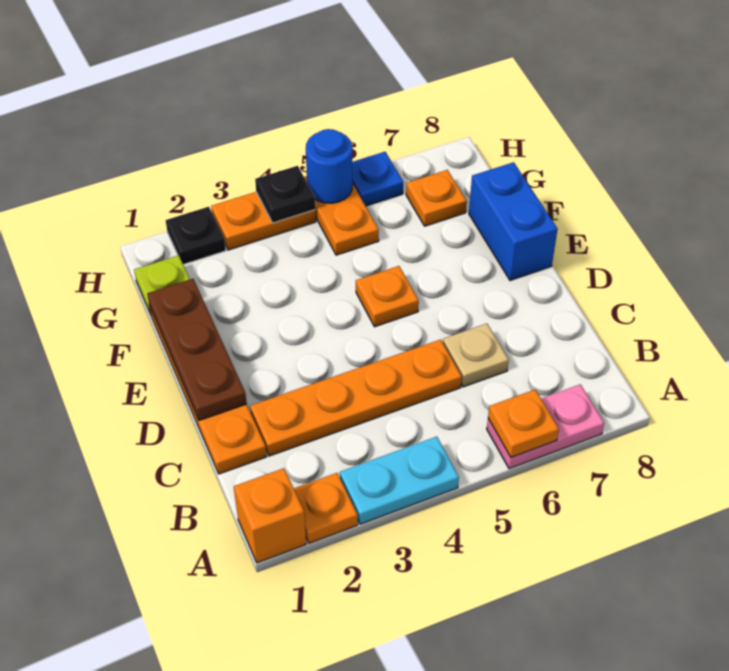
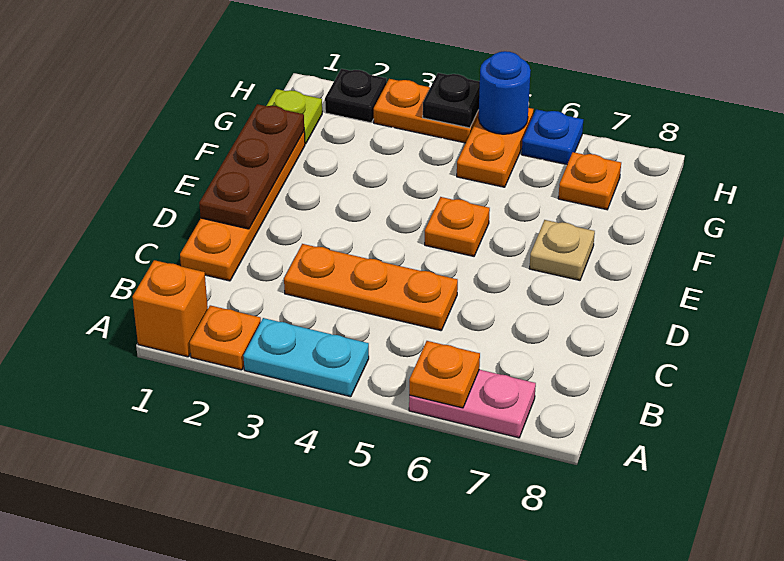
orange 1x4 plate [250,340,462,456] -> orange 1x3 plate [284,244,458,331]
tan 1x1 plate [443,324,509,387] -> tan 1x1 plate moved to [529,220,595,280]
blue 1x2 brick [469,162,558,281] -> none

